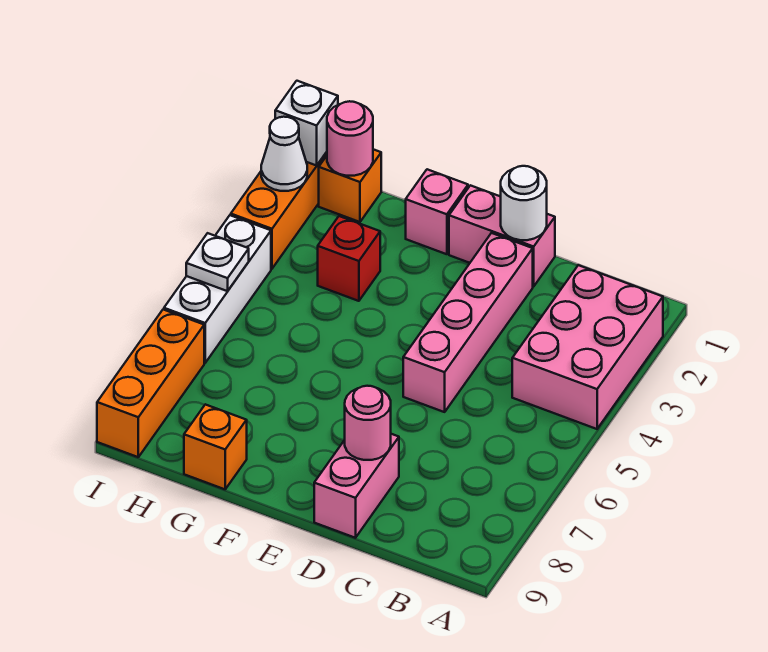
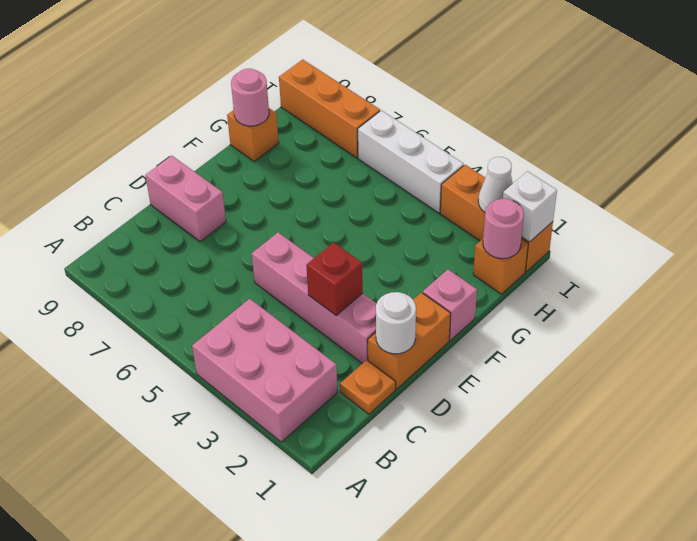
none -> orange 1x1 plate [340,360,396,414]
pink 1x2 brick [449,185,555,286] -> orange 1x2 brick [368,293,451,389]
pink 1x1 round brick [345,386,391,460] -> pink 1x1 round brick moved to [231,69,269,126]
red 1x1 brick [318,216,380,301] -> red 1x1 brick moved to [306,242,363,315]
white 1x1 plate [186,233,249,291] -> none

